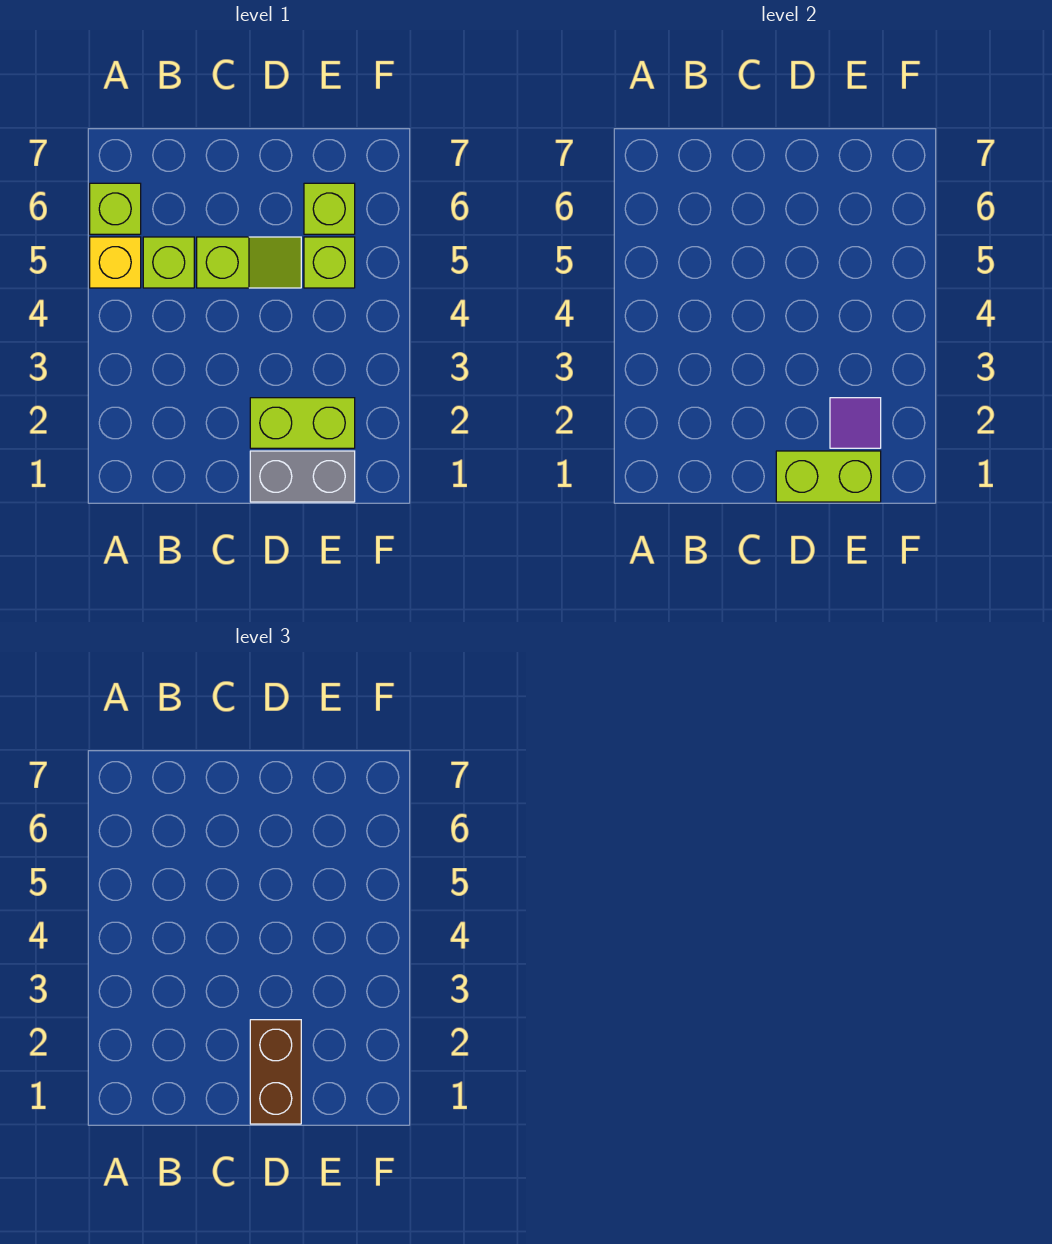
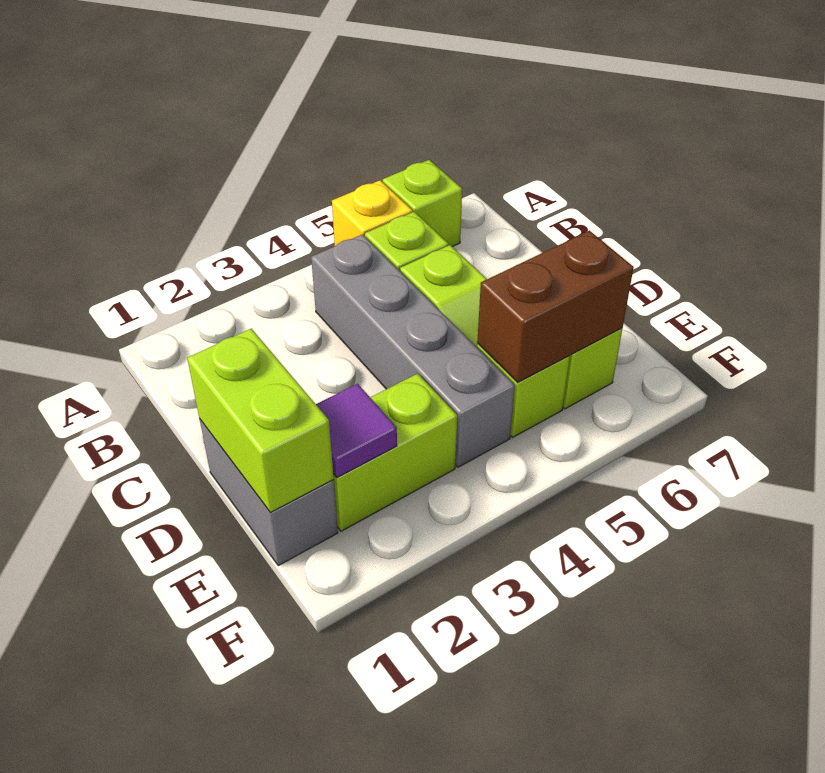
none -> grey 1x4 brick [311,234,515,467]
brown 1x2 brick [250,1020,301,1124] -> brown 1x2 brick moved to [477,231,634,383]
lime 1x2 brick [250,398,355,448] -> lime 1x2 brick turned to [333,374,457,531]

